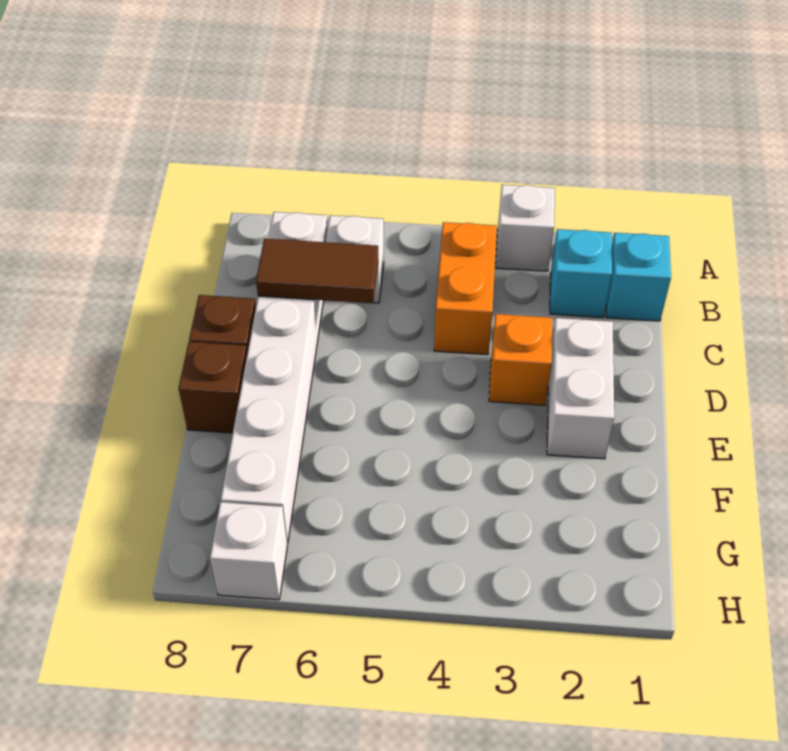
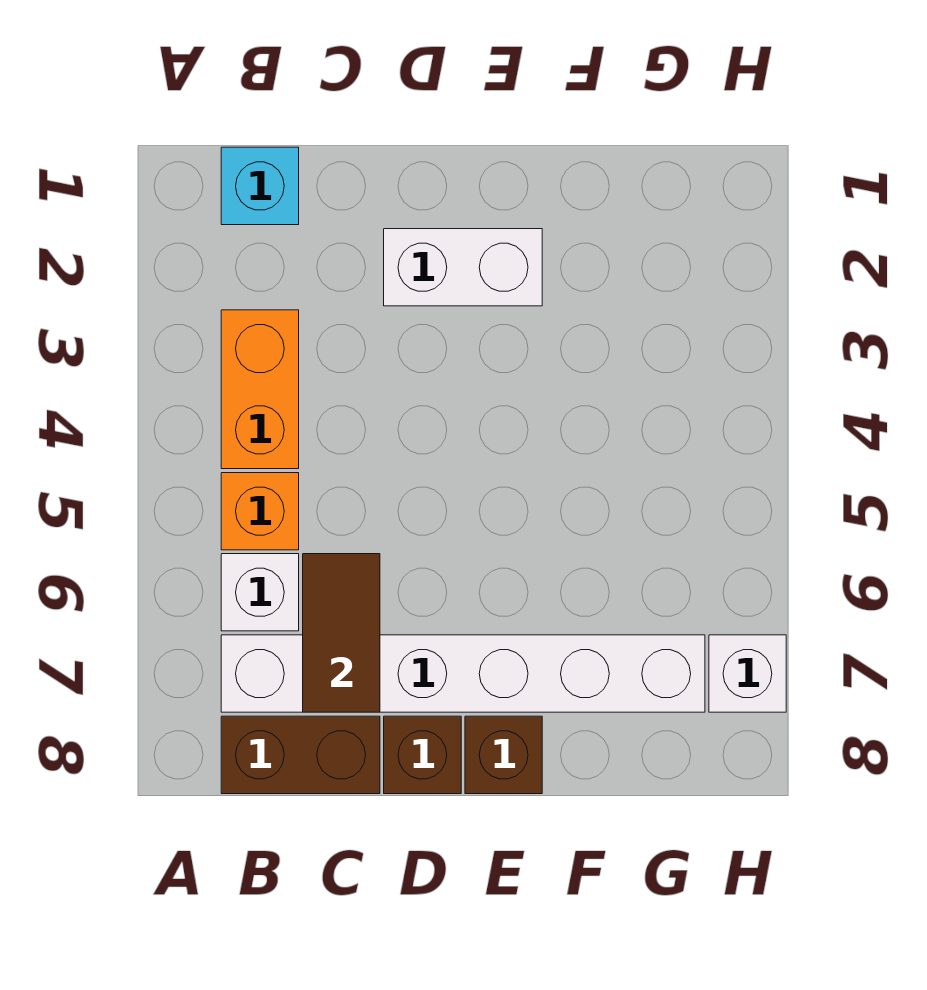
white 1x1 brick [496,185,555,271] -> none
cyan 1x1 brick [550,229,612,317] -> none
orange 1x2 brick [434,222,497,355] -> orange 1x2 brick turned to [221,310,299,469]
none -> brown 1x2 brick [221,716,380,794]
orange 1x1 brick [489,314,553,405] -> orange 1x1 brick moved to [221,473,299,550]

